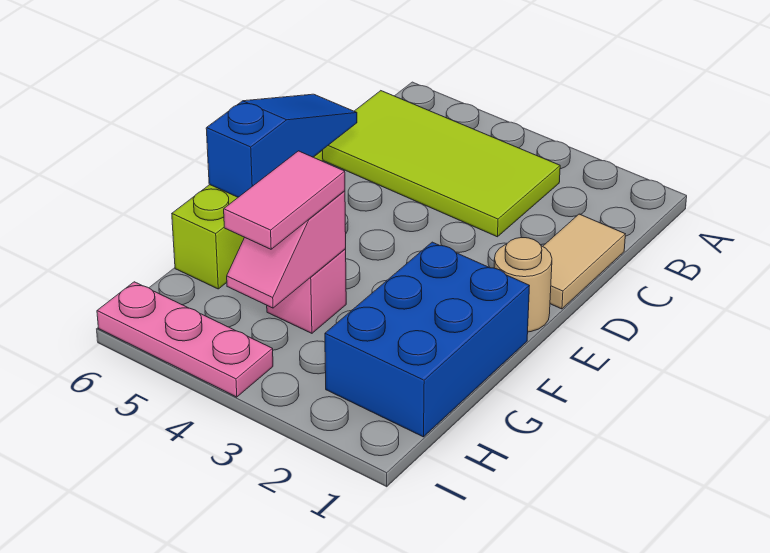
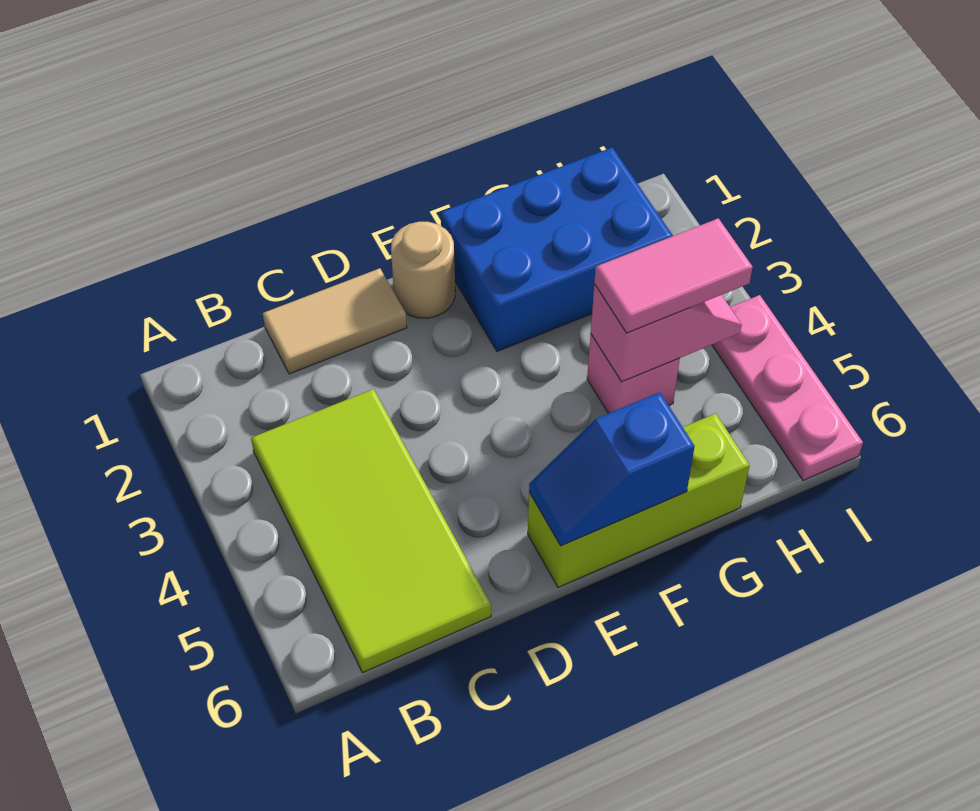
blue 1x3 slope [206,94,357,197] -> blue 1x2 slope [529,392,695,546]

